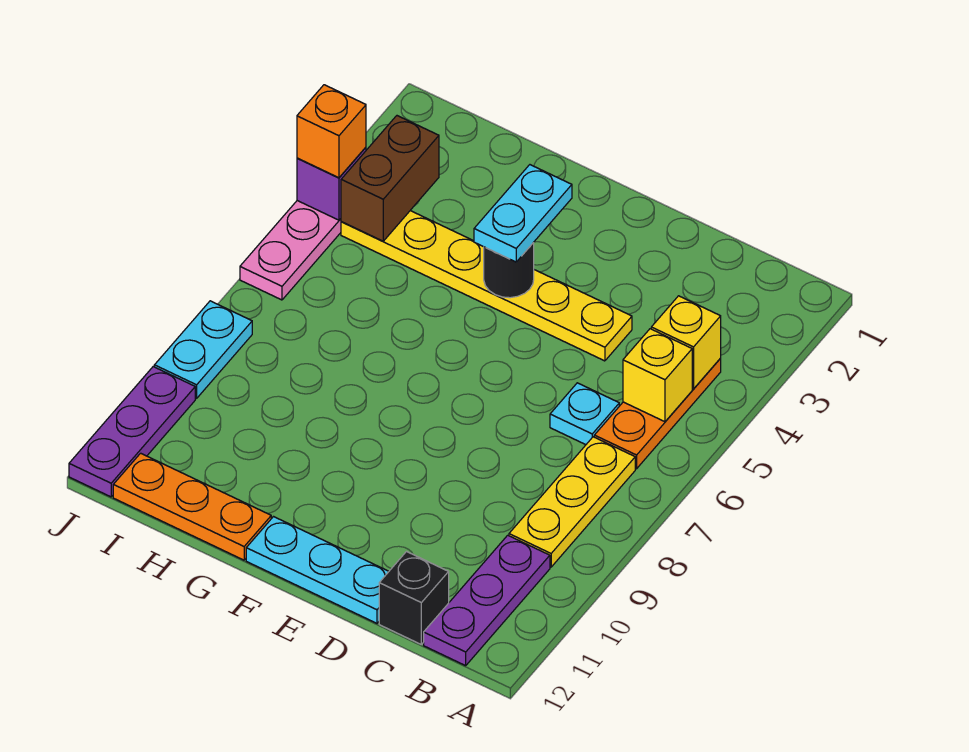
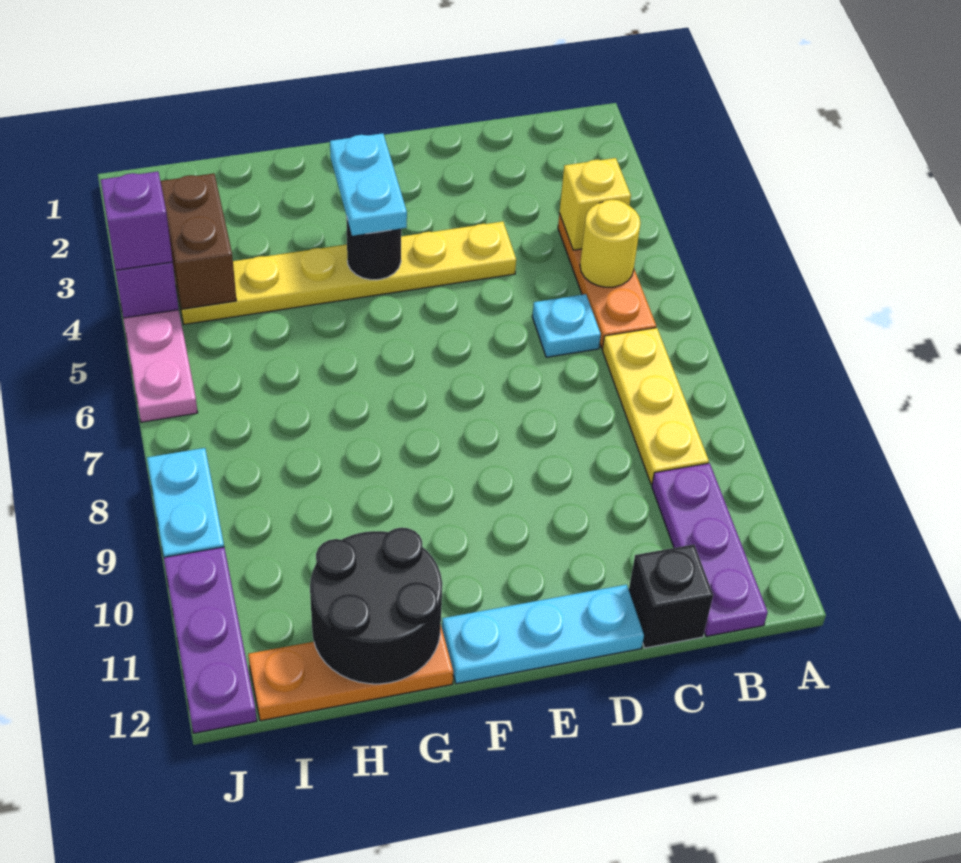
yellow 1x1 brick [623,329,692,422] -> yellow 1x1 round brick [580,200,640,287]
none -> black 2x2 round brick [310,528,442,684]
orange 1x1 brick [297,85,366,178] -> purple 1x1 brick [101,172,173,270]

